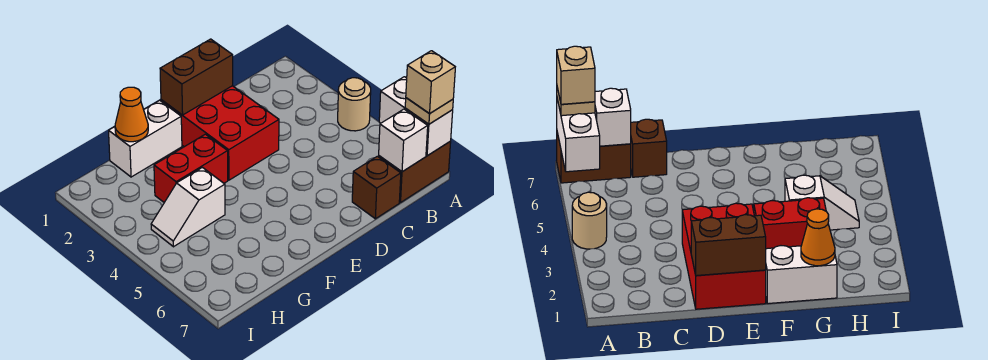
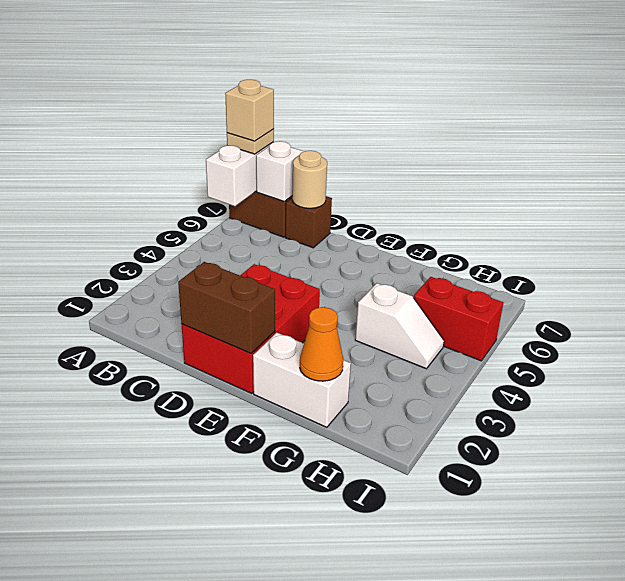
tan 1x1 round brick [338,78,371,131] -> tan 1x1 round brick moved to [292,151,327,208]
red 1x2 brick [154,134,228,202] -> red 1x2 brick moved to [414,277,503,361]

